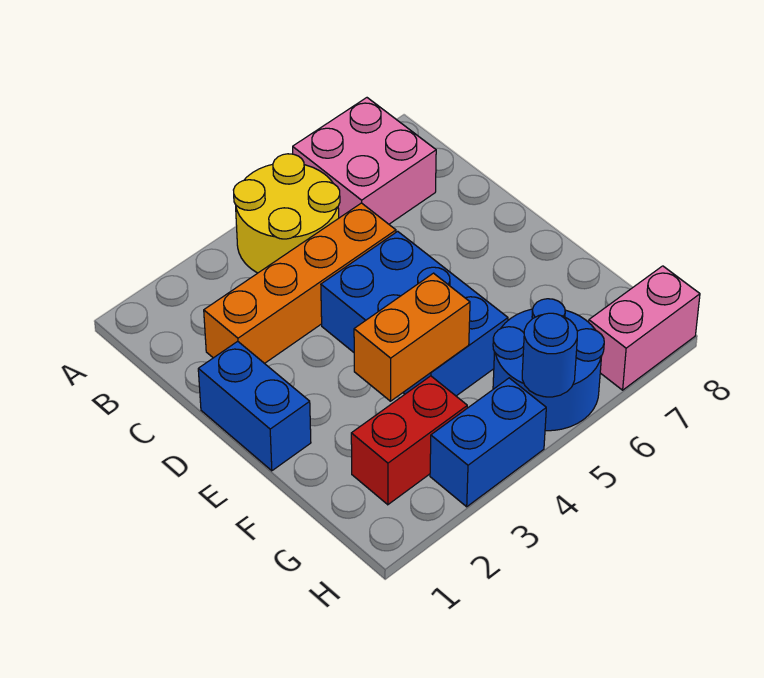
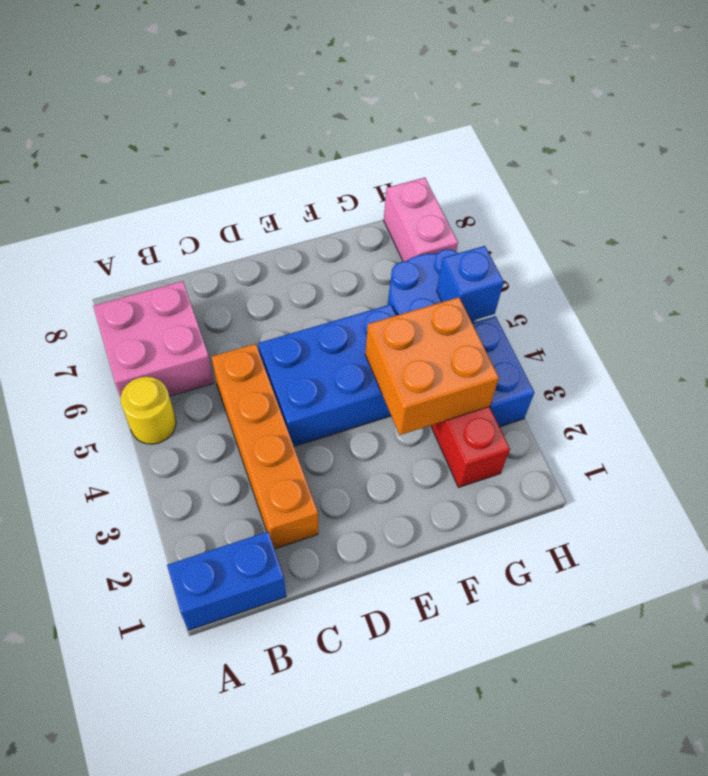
yellow 2x2 round brick [234,154,340,273] -> yellow 1x1 round brick [120,377,176,444]
blue 1x2 brick [198,341,311,471] -> blue 1x2 brick moved to [167,532,286,630]
orange 1x2 brick [354,273,470,401] -> orange 2x2 brick [365,297,499,435]
blue 1x1 round brick [522,313,577,397] -> blue 1x1 brick [436,246,504,321]

